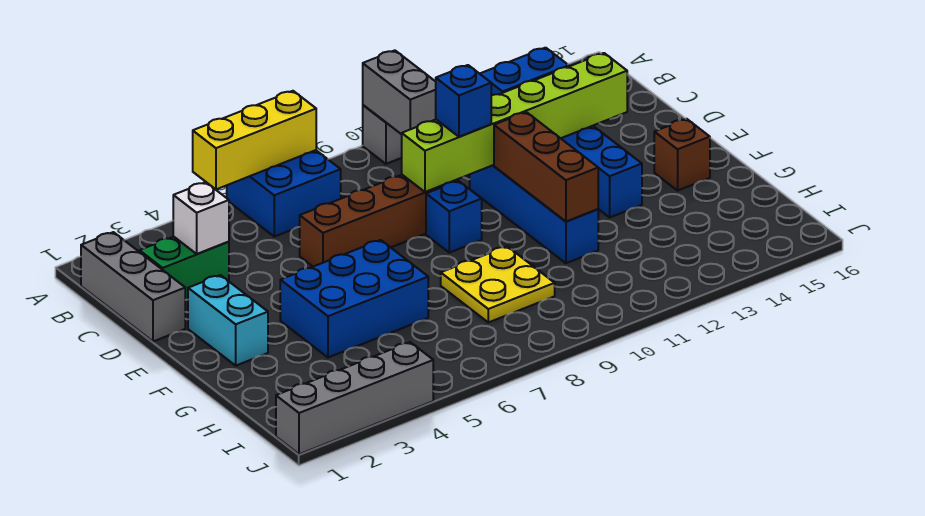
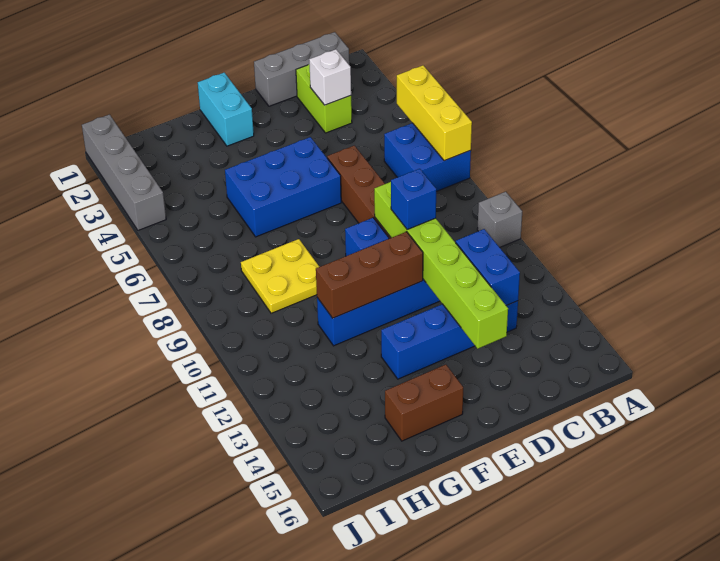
grey 1x2 brick [363,50,436,134] -> none
green 1x2 brick [139,237,229,300] -> lime 1x2 brick [296,64,352,133]
cyan 1x2 brick [188,275,268,366] -> cyan 1x2 brick turned to [198,73,254,146]
blue 2x3 brick [280,240,428,358] -> blue 2x3 brick turned to [225,137,341,237]
brown 1x1 brick [654,119,710,191] -> brown 1x2 brick [385,365,463,441]

